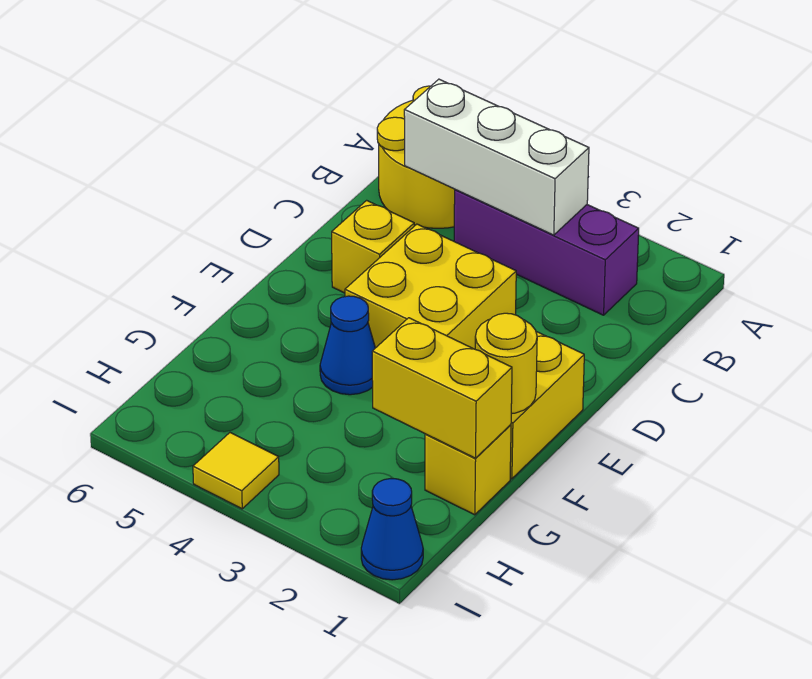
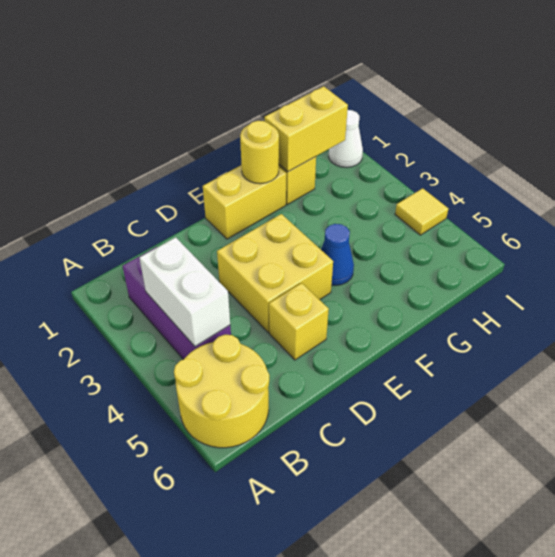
white 1x3 brick [404,79,589,235] -> white 1x2 brick [139,237,230,347]
yellow 1x2 brick [372,318,512,458] -> yellow 1x2 brick turned to [264,86,348,172]
blue 1x1 cone [361,479,423,580] -> white 1x1 cone [329,110,363,167]

